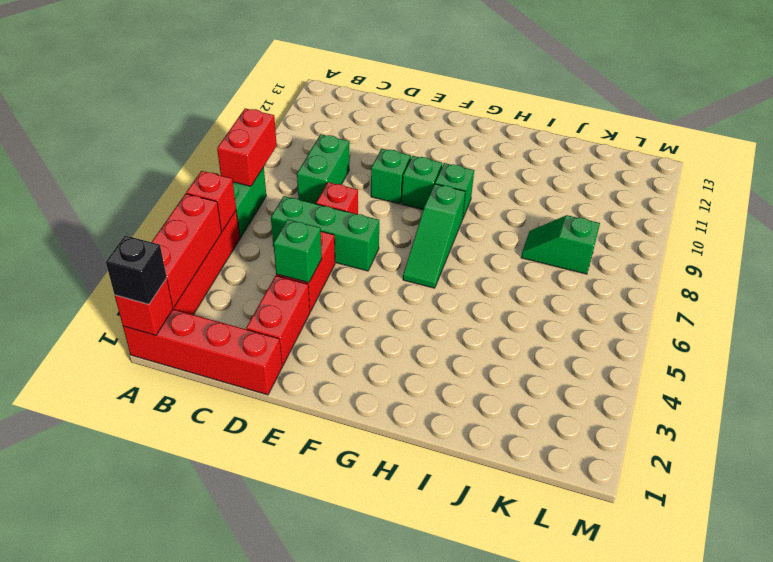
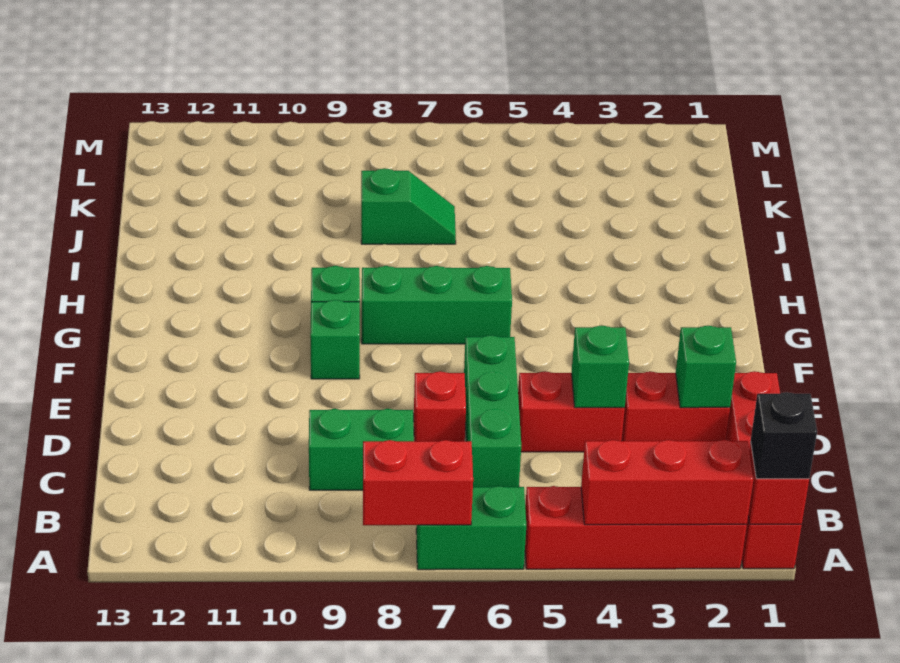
red 1x1 brick [186,171,236,231] -> none
green 1x1 brick [371,149,411,204] -> green 1x1 brick moved to [676,326,736,408]
green 1x3 slope [403,184,466,288] -> green 1x3 brick [362,266,512,344]
green 1x2 slope [521,215,600,274] -> green 1x2 slope turned to [361,168,456,244]

